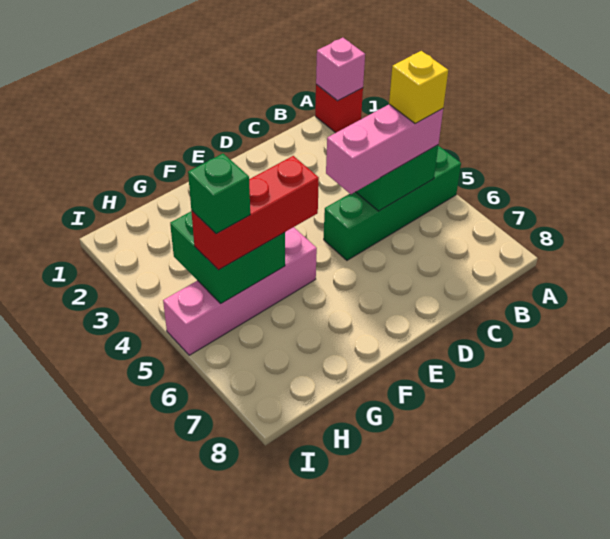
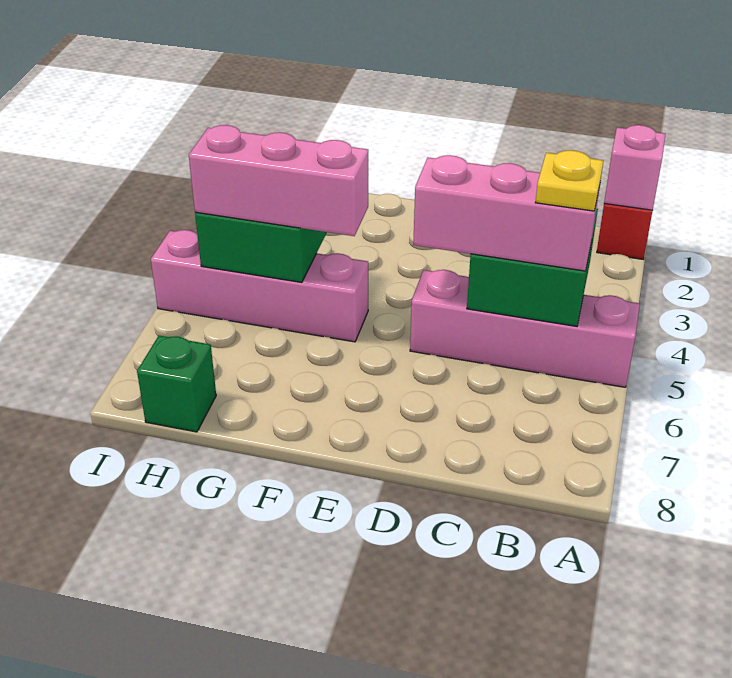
green 1x4 brick [324,146,461,260] -> pink 1x4 brick [410,270,640,387]
yellow 1x1 brick [389,51,448,124] -> yellow 1x1 plate [535,150,604,211]
red 1x3 brick [191,156,319,270] -> pink 1x3 brick [189,125,368,236]
green 1x1 brick [188,154,250,234] -> green 1x1 brick moved to [137,336,216,432]

